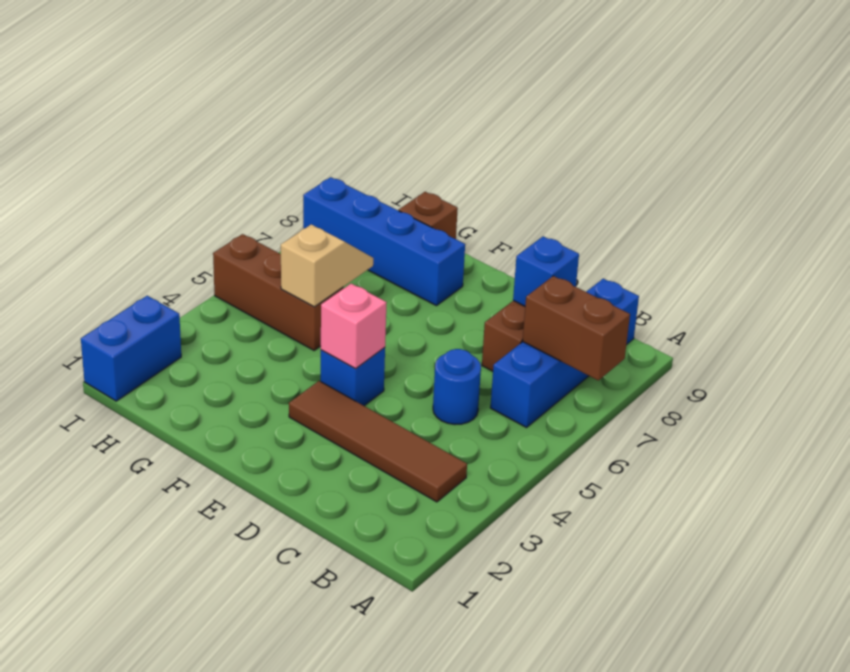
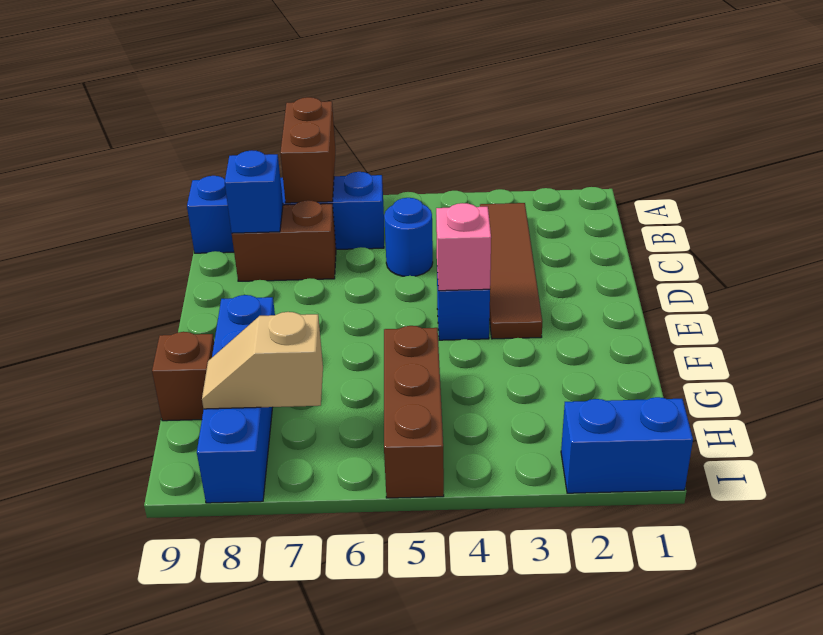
tan 1x2 slope [281,225,373,307] -> tan 1x2 slope moved to [202,312,323,409]

